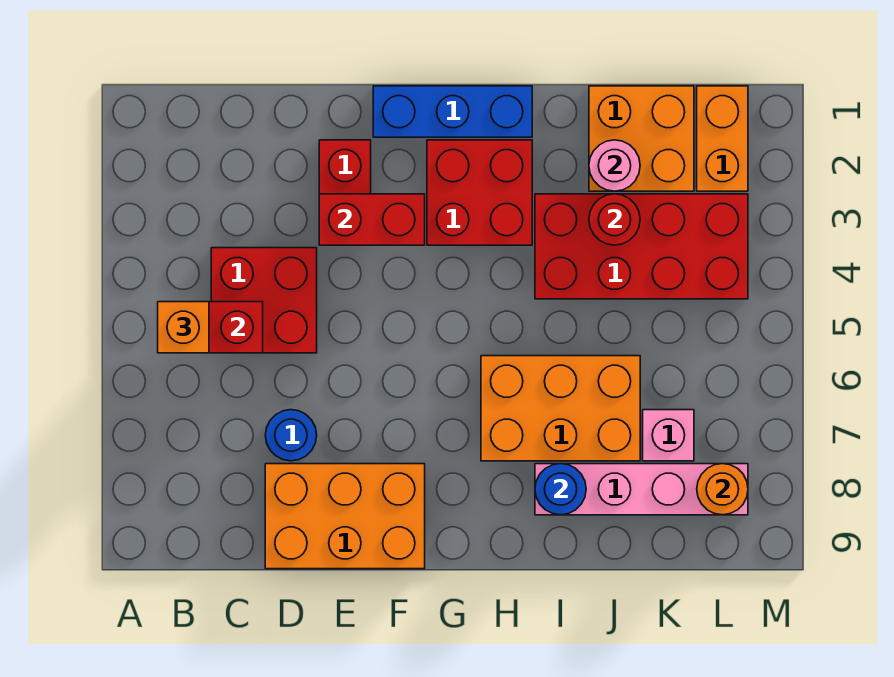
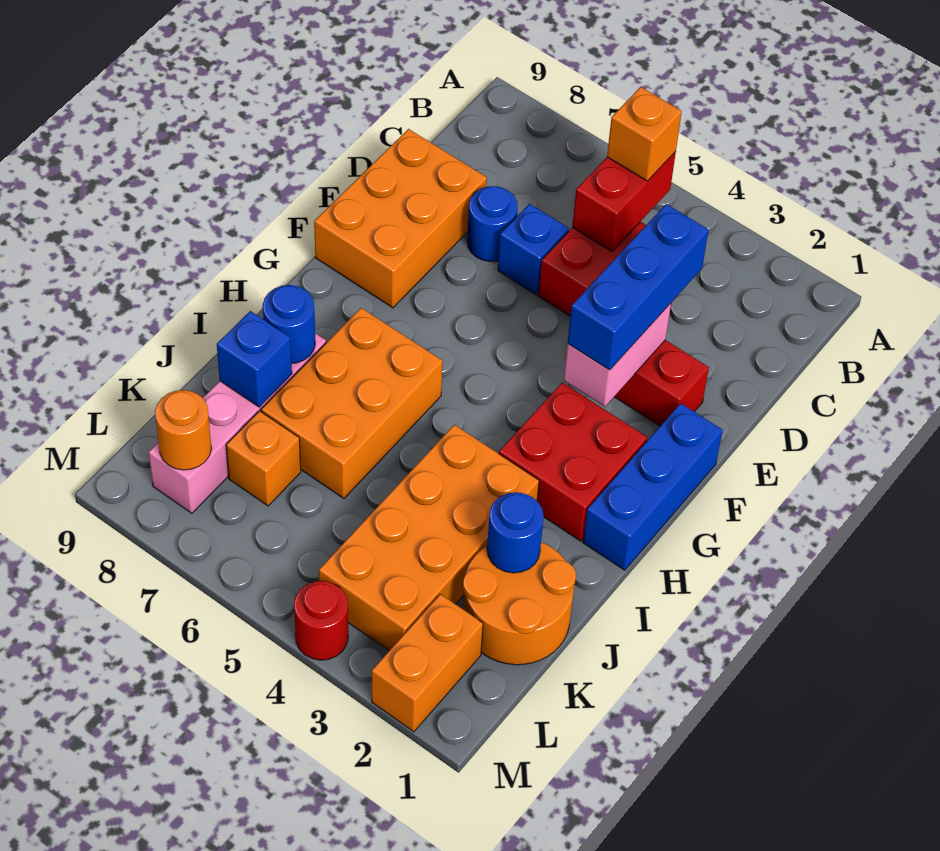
none -> blue 1x3 brick [568,204,709,370]
none -> blue 1x1 brick [498,204,569,295]
red 1x2 brick [319,194,425,245] -> pink 1x2 brick [564,303,671,407]
red 2x4 brick [535,194,748,299] -> orange 2x4 brick [319,425,539,651]
orange 2x2 brick [589,86,694,191] -> orange 2x2 round brick [463,542,576,665]
pink 1x1 round brick [589,140,640,191] -> blue 1x1 round brick [487,492,544,573]
red 1x1 round brick [589,194,640,245] -> red 1x1 round brick moved to [294,581,348,660]
none -> blue 1x1 brick [217,311,292,407]
pink 1x1 brick [643,410,694,461] -> orange 1x1 brick [226,411,301,506]
orange 1x2 brick [697,86,748,191] -> orange 1x2 brick turned to [372,594,483,732]

